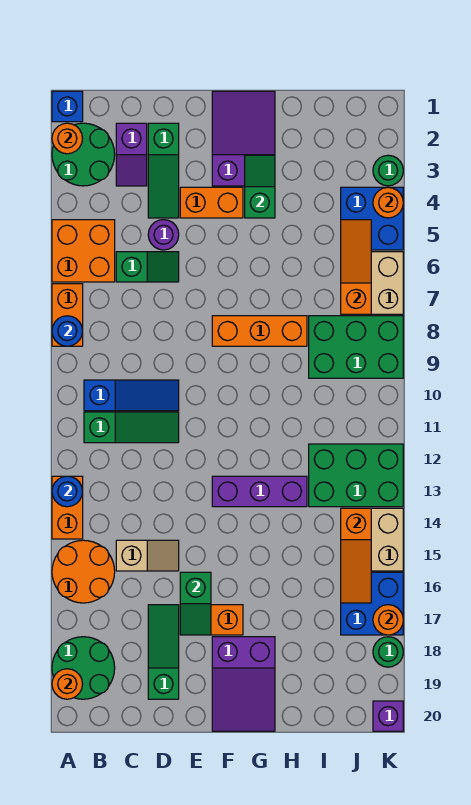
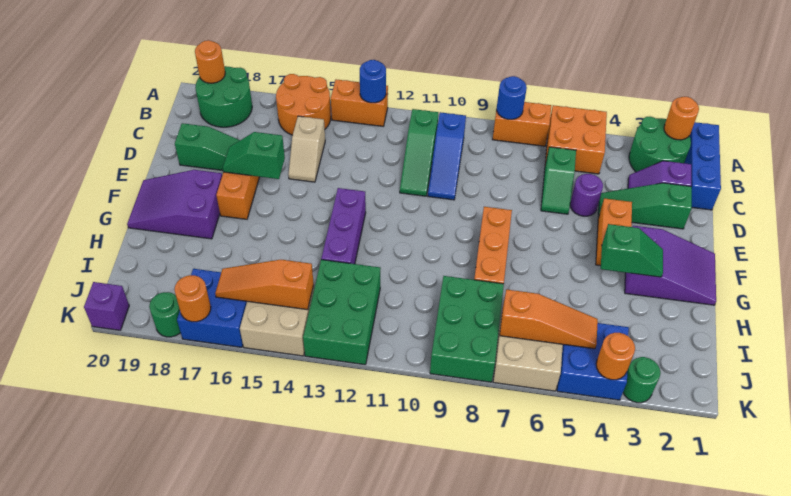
blue 1x1 brick [52,91,83,122] -> blue 1x3 brick [685,122,721,210]

